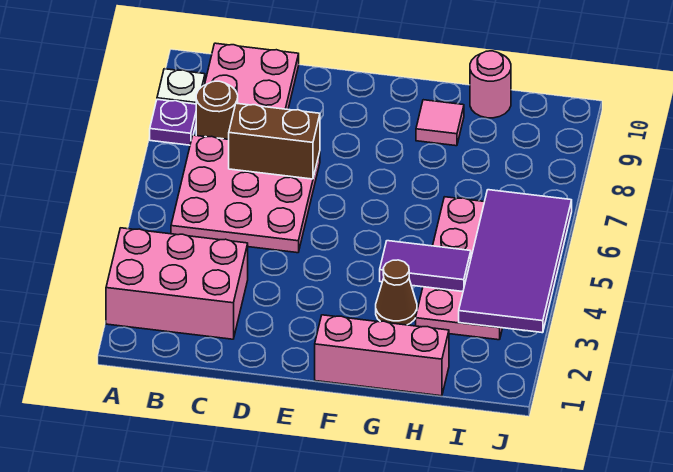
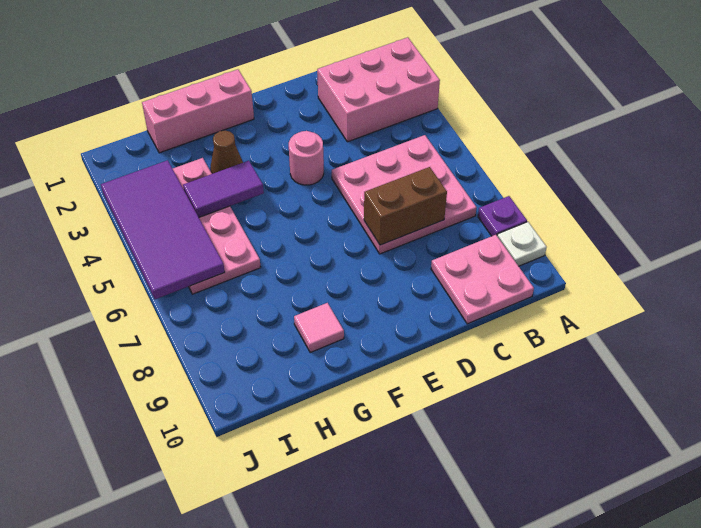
brown 1x1 round brick [196,81,238,139] -> none
pink 1x1 round brick [470,51,511,118] -> pink 1x1 round brick moved to [289,131,324,185]

